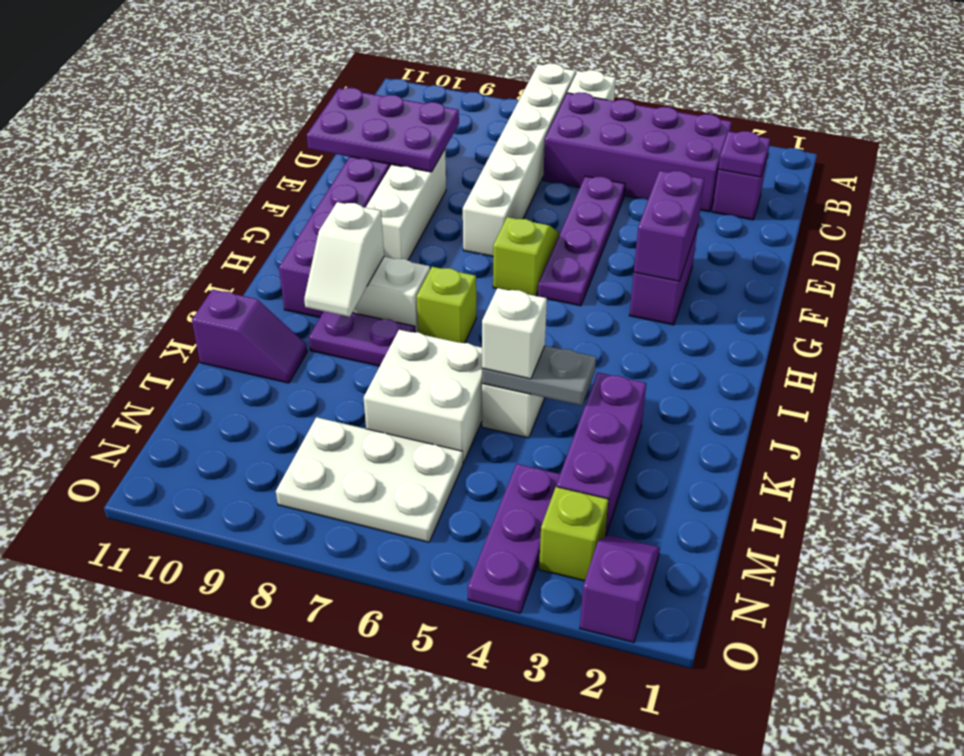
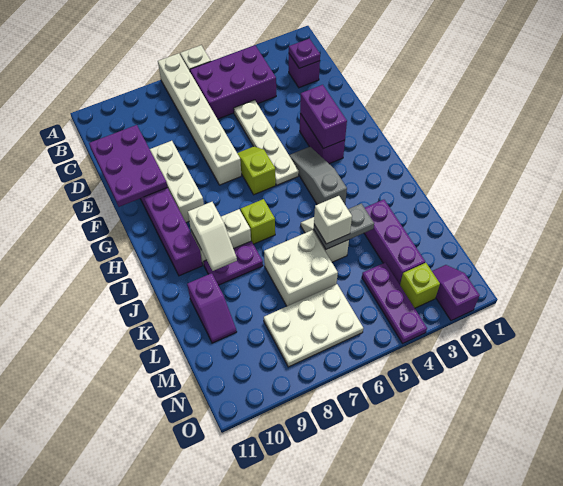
purple 2x4 brick [543,92,732,212] -> purple 2x3 brick [190,45,276,119]
purple 1x4 plate [538,176,625,306] -> white 1x4 plate [234,100,299,185]
purple 2x3 plate [307,88,459,172] -> purple 2x3 plate turned to [89,125,168,207]
none -> grey 1x3 slope [289,147,347,205]
purple 1x2 slope [192,289,307,383] -> purple 1x2 slope turned to [187,273,237,343]

